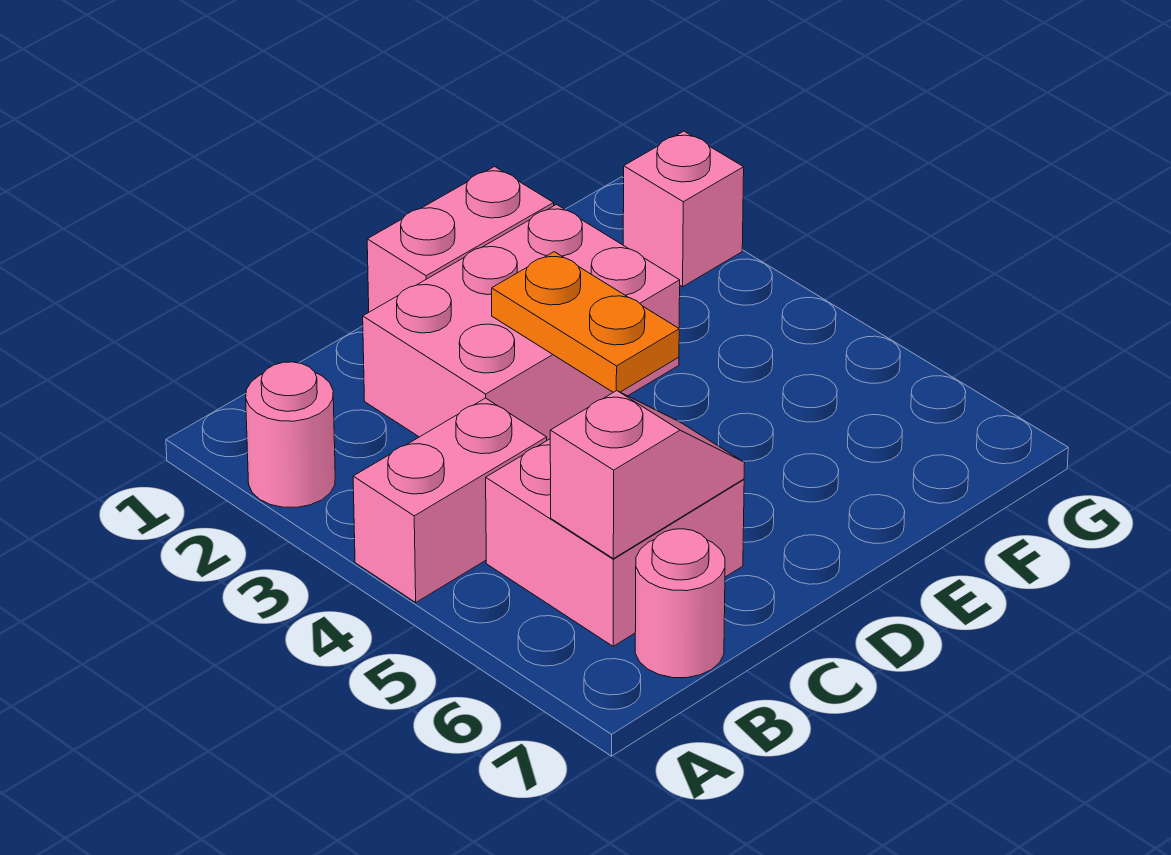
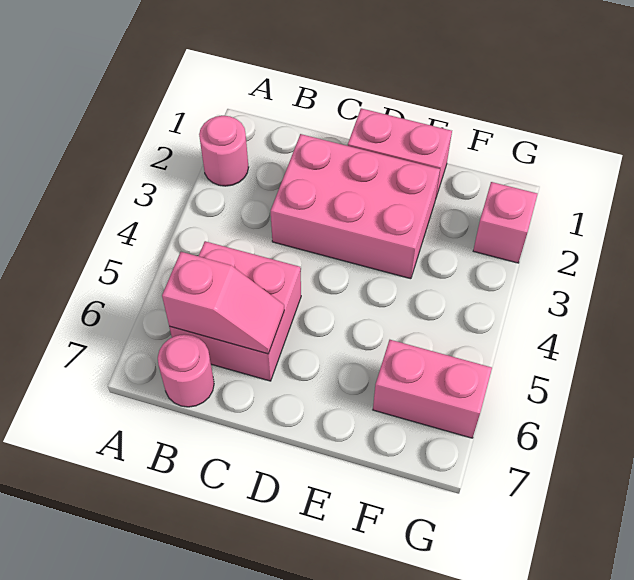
pink 1x2 brick [353,398,547,602] -> pink 1x2 brick moved to [373,340,492,438]
orange 1x2 plate [492,252,679,392] -> none

